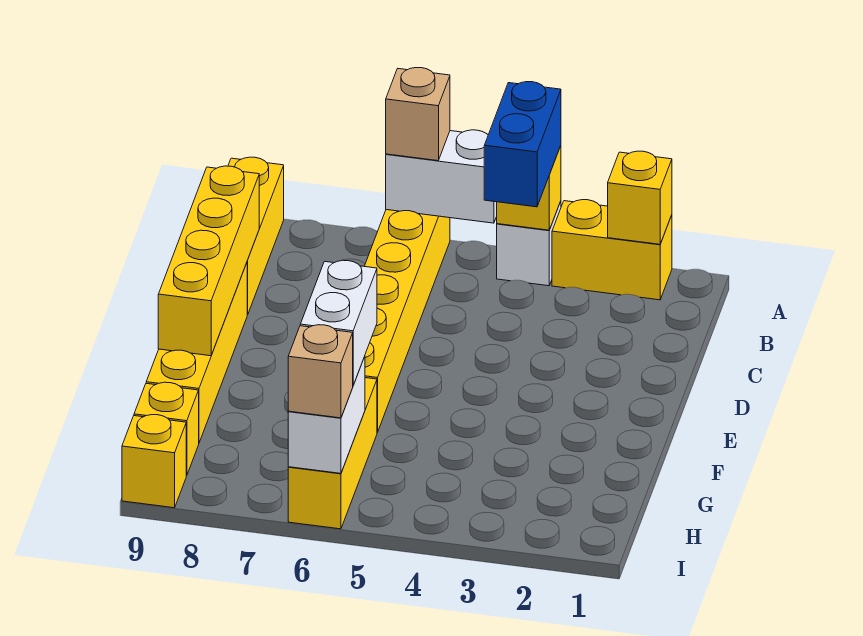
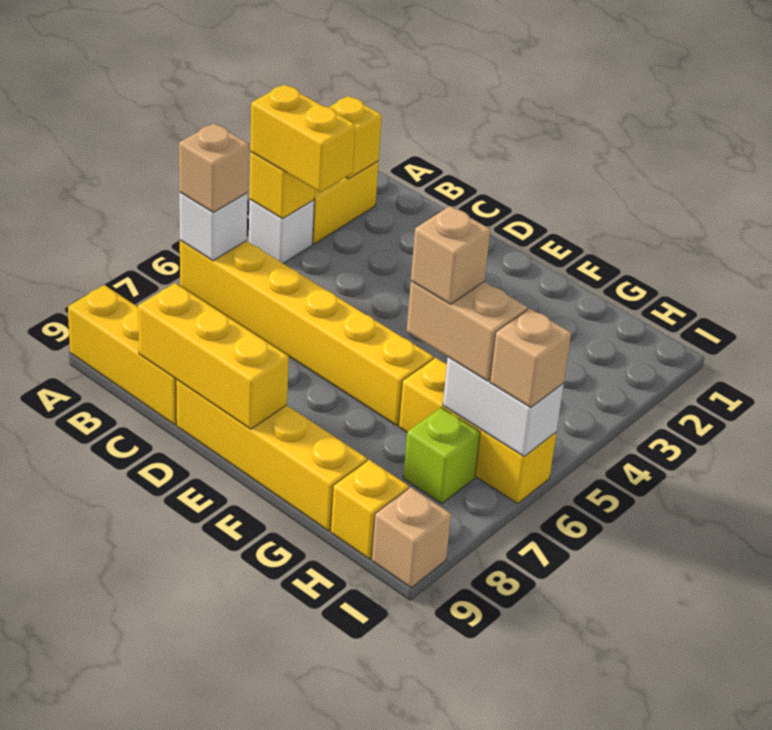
blue 1x2 brick [484,82,561,207] -> yellow 1x2 brick [250,85,355,192]
white 1x2 brick [386,130,497,223] -> white 1x1 brick [179,193,247,261]
yellow 1x4 brick [158,166,259,356] -> yellow 1x3 brick [138,283,289,429]
white 1x2 brick [300,260,377,385] -> tan 1x2 brick [407,281,527,381]
none -> tan 1x1 brick [411,206,490,304]
none -> lime 1x1 brick [403,407,480,504]
yellow 1x1 brick [122,415,186,508] -> tan 1x1 brick [371,487,451,588]

